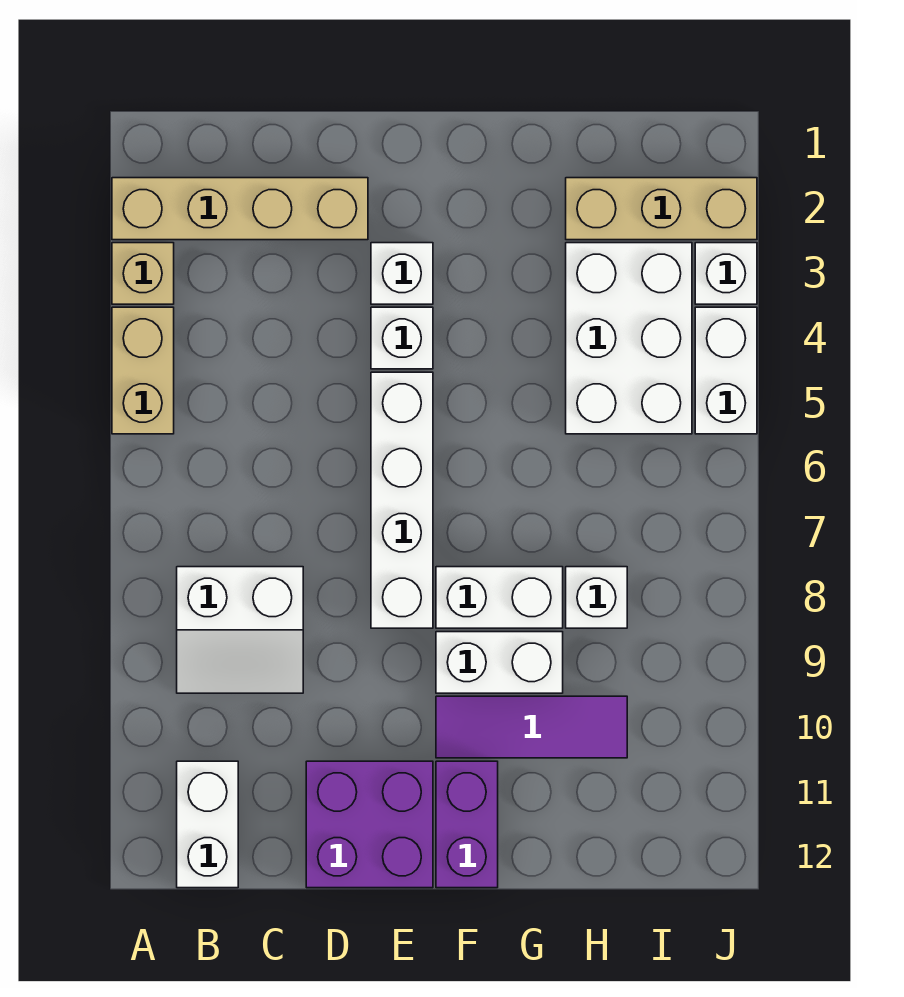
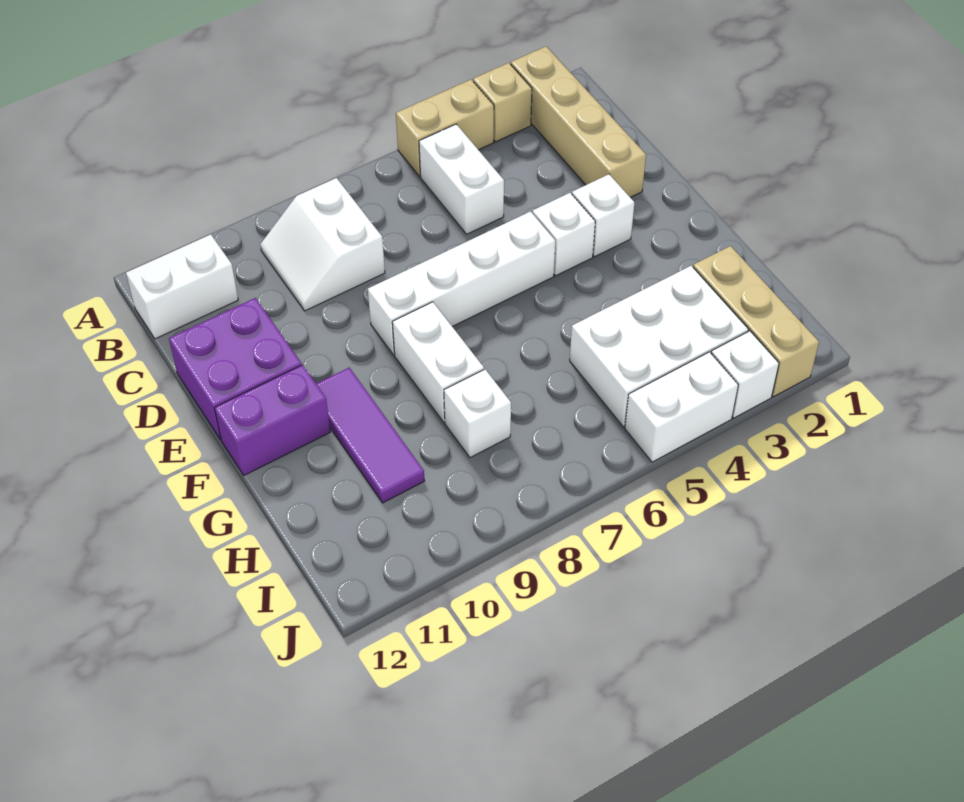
white 1x2 brick [436,632,563,693] -> white 1x2 brick moved to [419,124,504,234]

